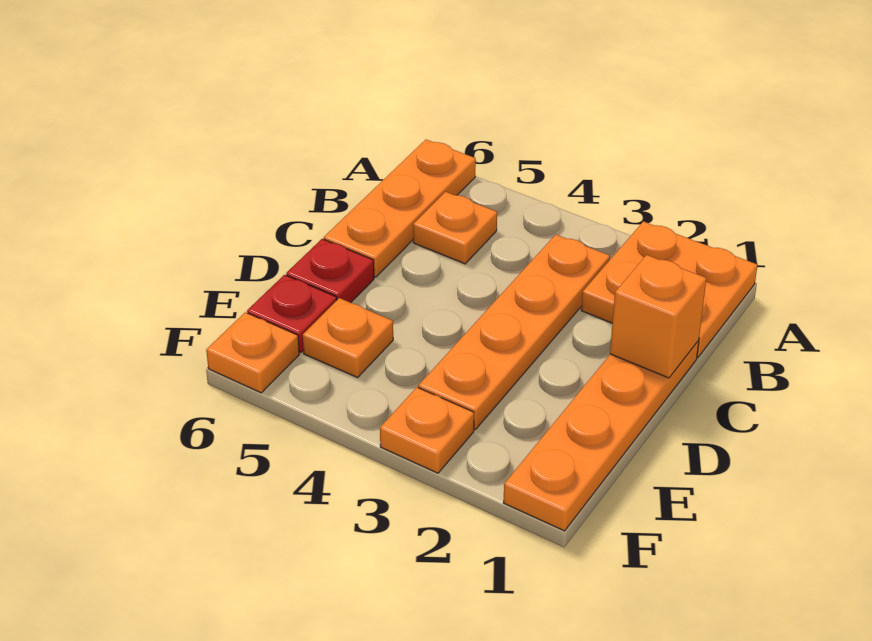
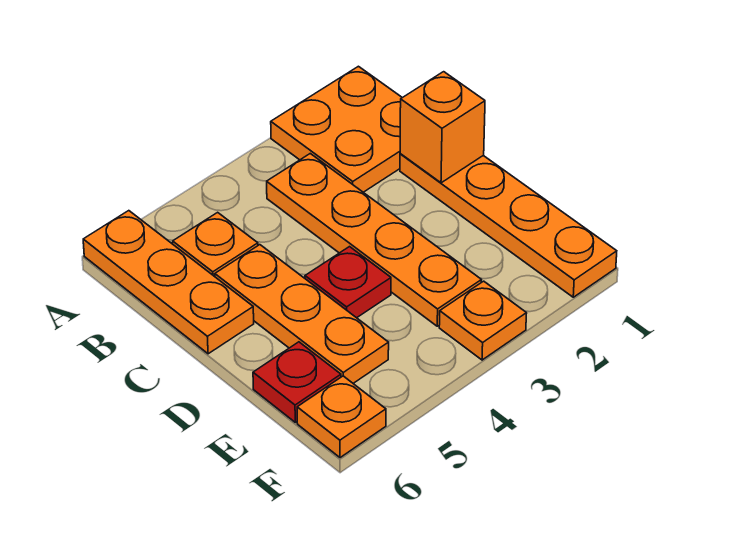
red 1x1 plate [286,239,374,303] -> red 1x1 plate moved to [305,247,391,318]
orange 1x1 plate [303,298,393,378] -> orange 1x3 plate [215,245,389,383]

